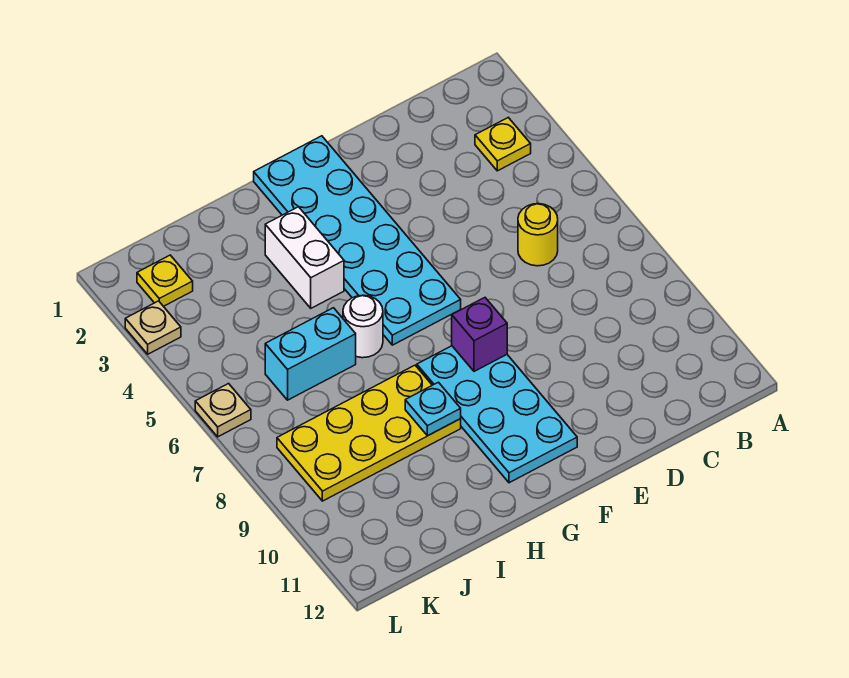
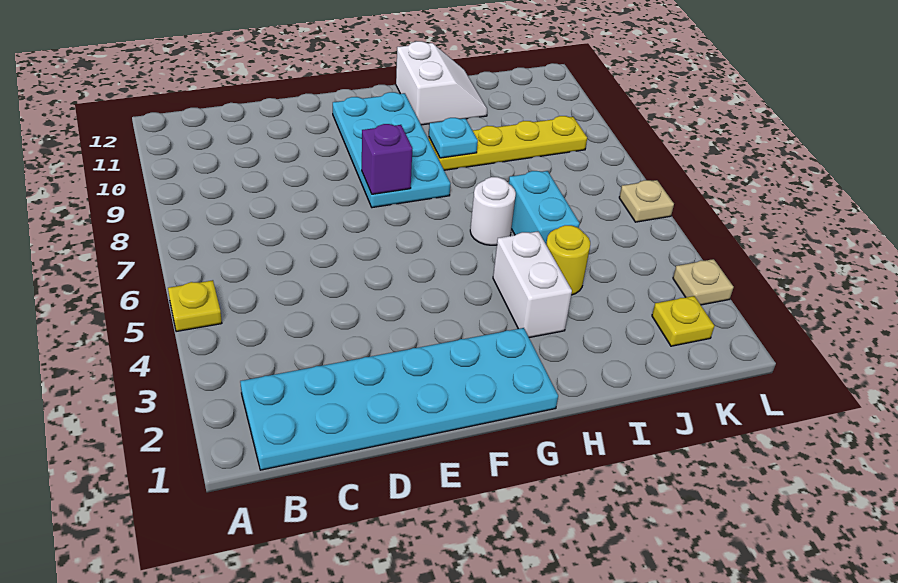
yellow 1x1 plate [475,118,531,171] -> yellow 1x1 plate moved to [168,280,222,332]
yellow 1x1 round brick [518,204,558,266] -> yellow 1x1 round brick moved to [546,225,590,295]
cyan 2x6 plate [254,136,461,345] -> cyan 2x6 plate turned to [240,328,558,470]
yellow 2x4 plate [277,365,461,501] -> yellow 1x4 plate [429,116,587,170]
none -> white 2x2 slope [396,41,487,125]
cyan 1x2 brick [265,308,356,400] -> cyan 1x2 brick turned to [508,171,580,244]

